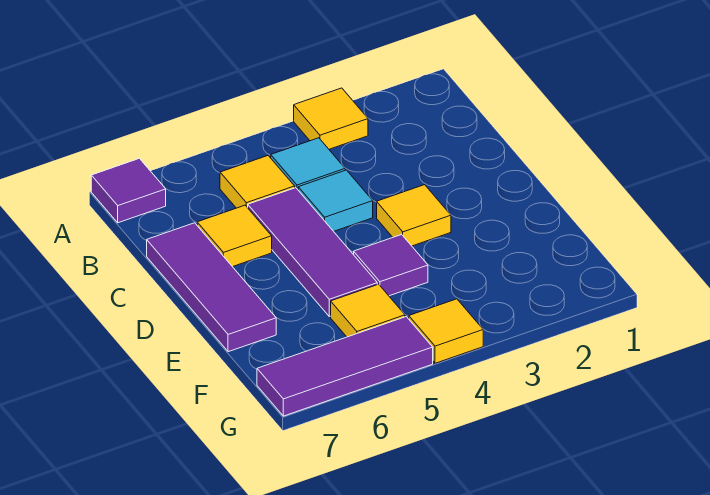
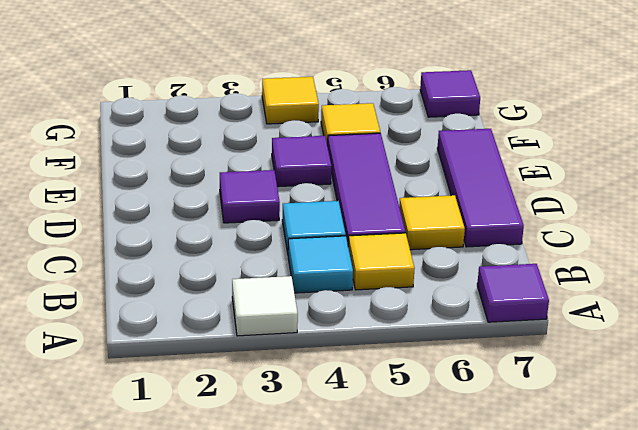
yellow 1x1 tile [294,88,368,149] -> white 1x1 tile [232,276,298,336]
yellow 1x1 tile [377,185,451,246] -> purple 1x1 tile [220,170,280,223]
purple 1x3 tile [257,317,433,416] -> purple 1x1 tile [420,70,480,117]

